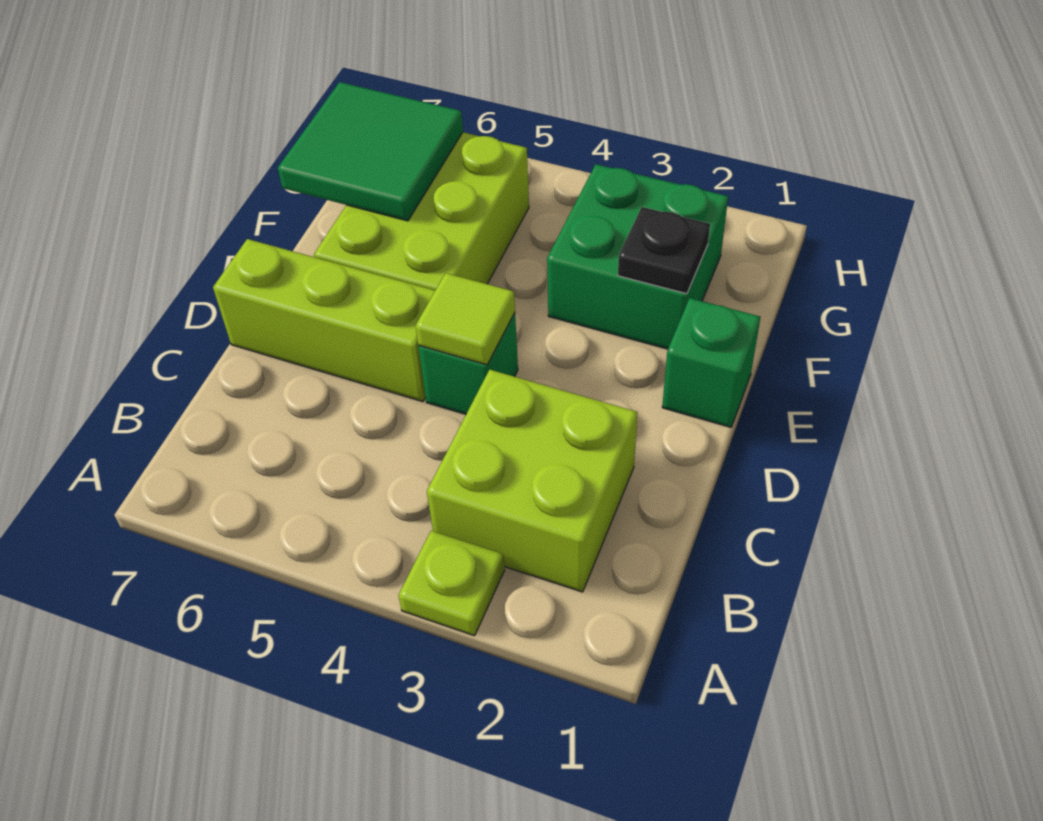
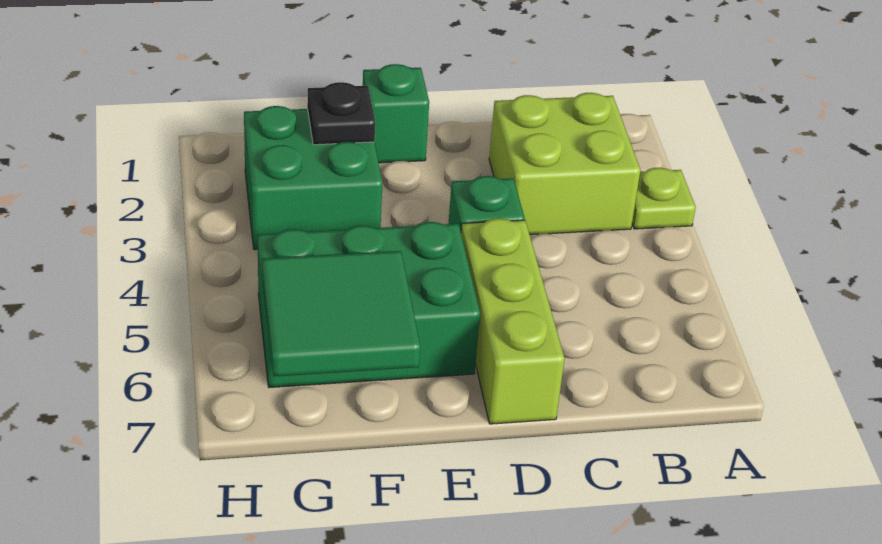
lime 1x1 tile [415,273,515,365] -> none
lime 2x3 brick [314,132,529,290] -> green 2x3 brick [258,222,480,388]

